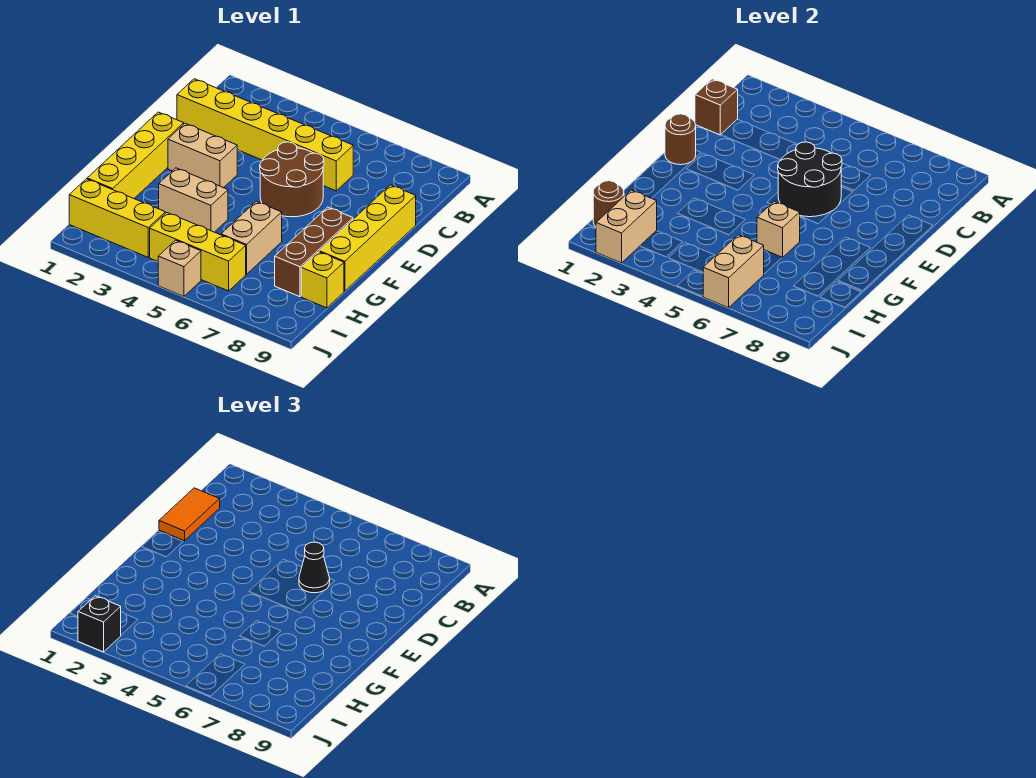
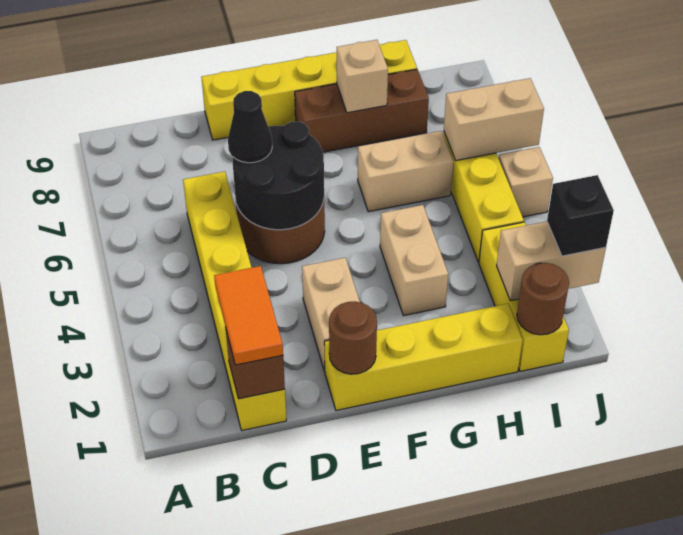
orange 1x2 tile [159,488,220,541] -> orange 1x2 tile turned to [214,266,283,365]
tan 1x1 brick [757,201,800,258] -> tan 1x1 brick moved to [337,40,388,113]

